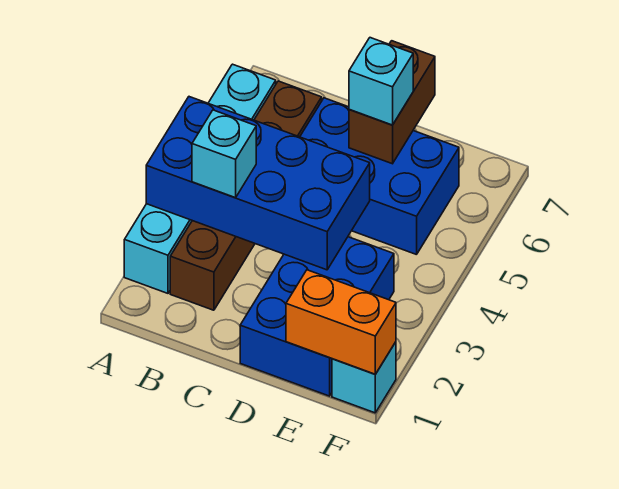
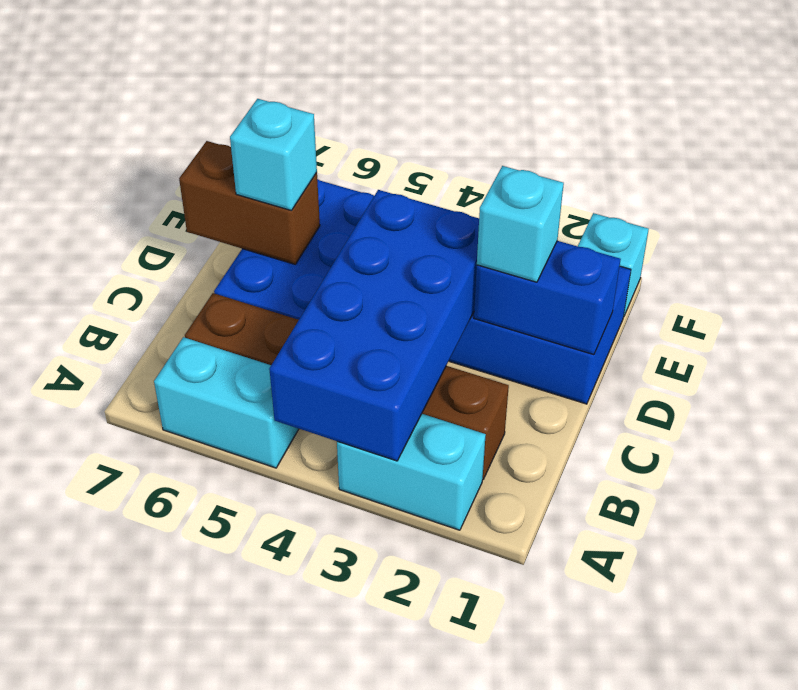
cyan 1x1 brick [192,110,256,198] -> cyan 1x1 brick moved to [477,166,564,282]
none -> blue 1x2 brick [474,241,621,355]
orange 1x2 brick [286,270,396,374] -> none

